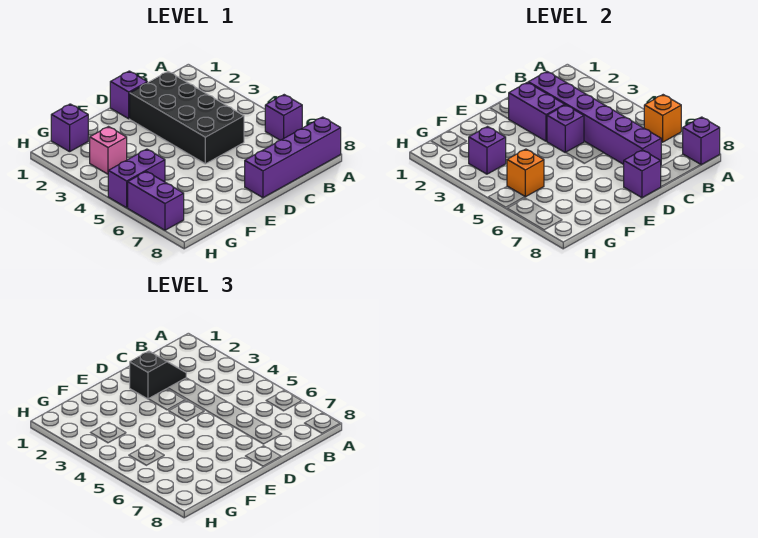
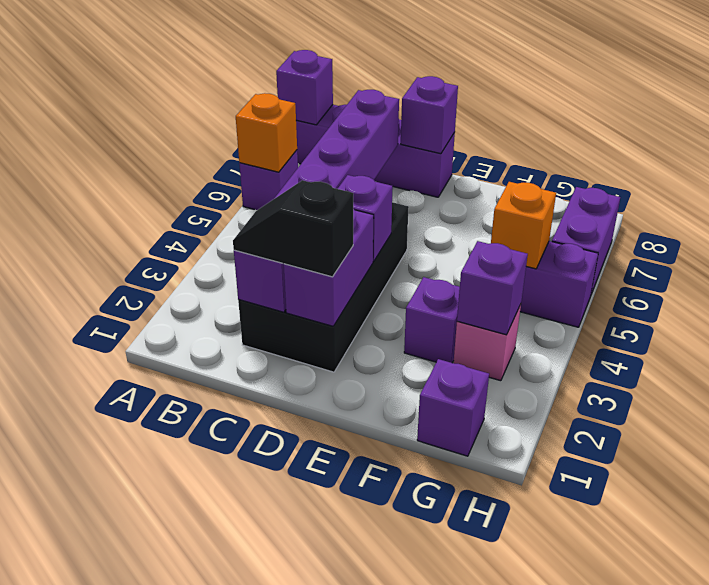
purple 1x1 brick [110,71,147,119] -> purple 1x1 brick moved to [404,277,460,363]

